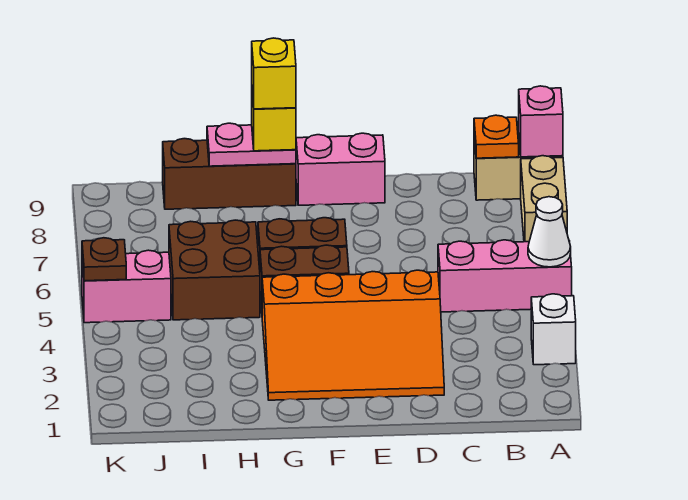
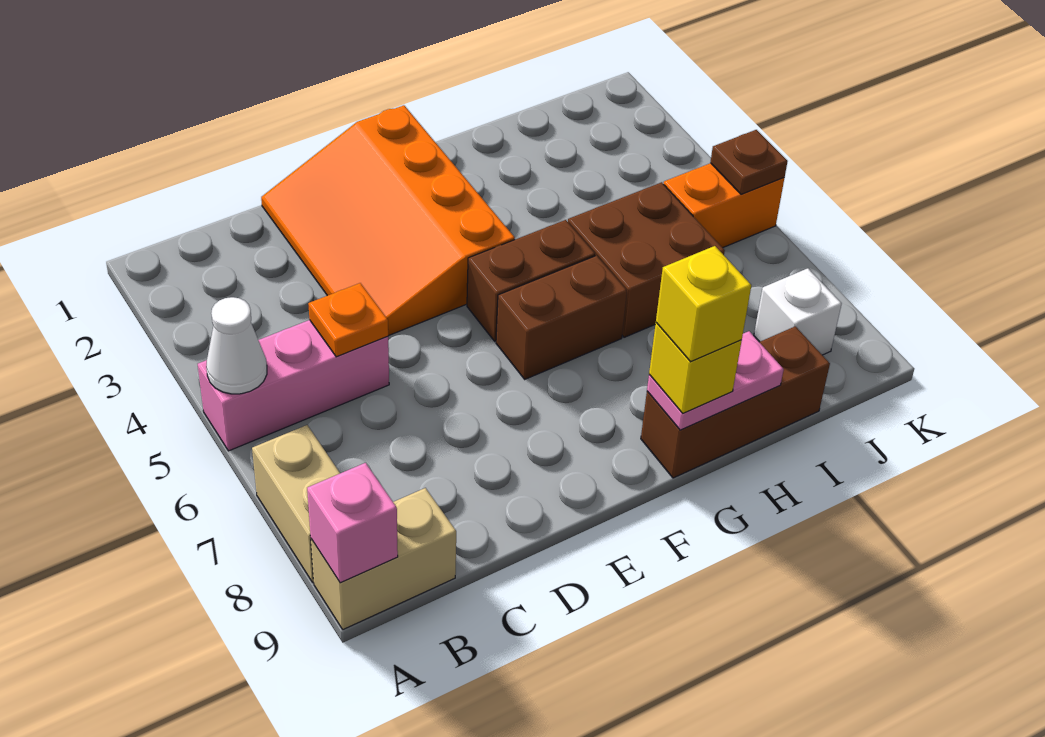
white 1x1 brick [531,294,576,365] -> white 1x1 brick moved to [754,268,842,355]
orange 1x1 plate [474,115,519,158] -> orange 1x1 plate moved to [308,283,388,357]
orange 3x4 slope [262,270,444,400] -> orange 3x4 slope turned to [261,105,515,336]
pink 1x2 brick [296,133,385,205] -> none
pink 1x2 brick [82,250,171,323] -> orange 1x2 brick [664,163,784,248]

